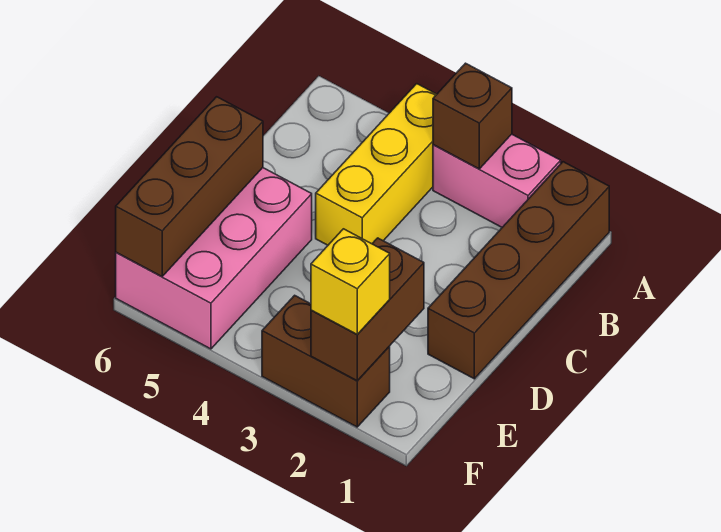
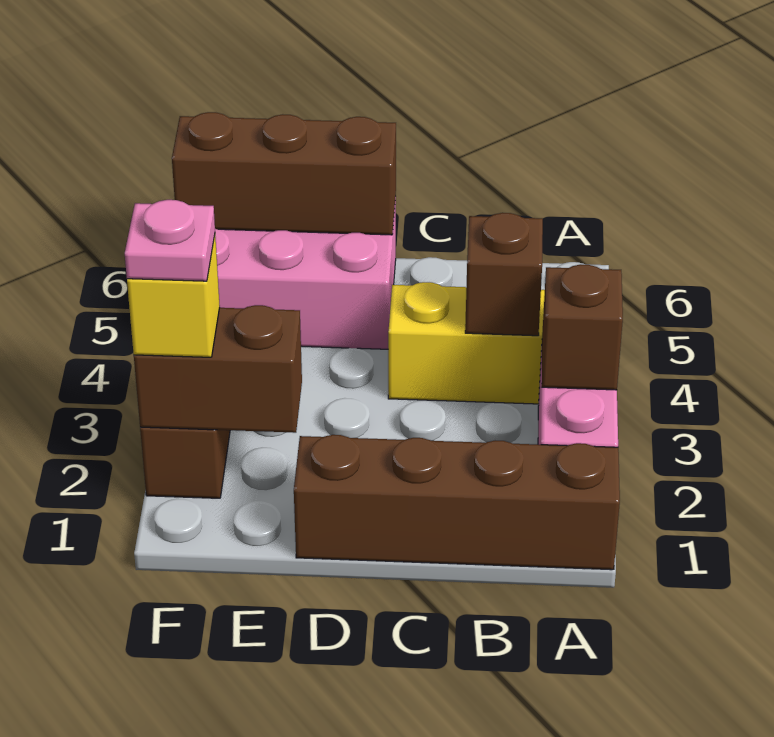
none -> brown 1x1 brick [465,213,543,336]
none -> pink 1x1 plate [125,200,215,281]

